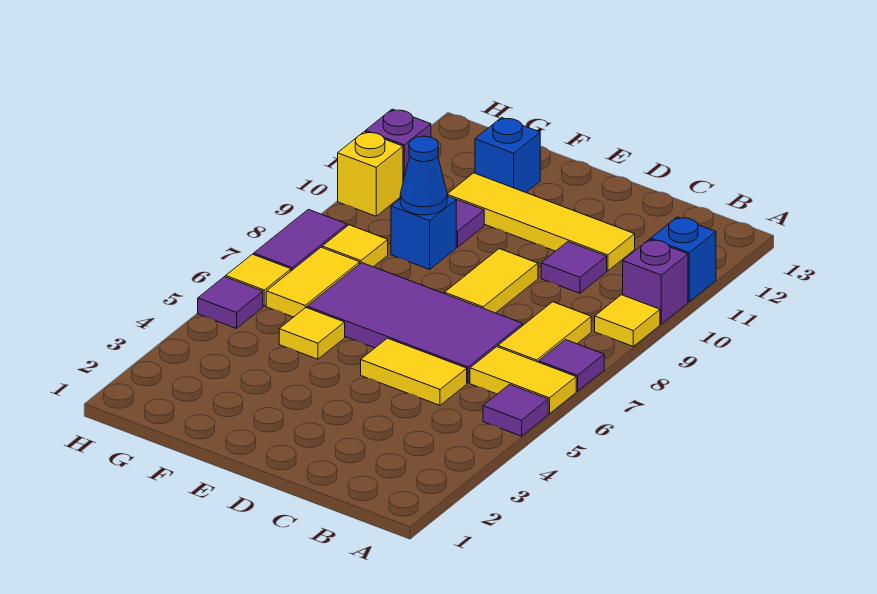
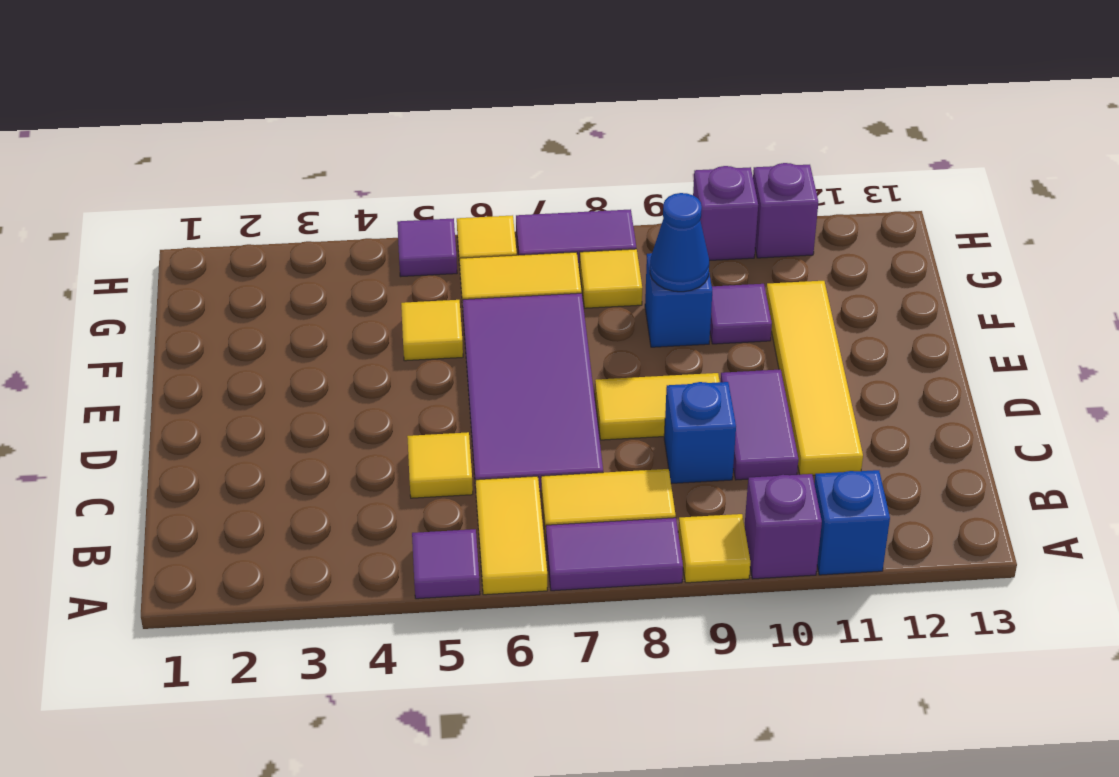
purple 1x1 tile [539,340,604,391] -> purple 1x2 tile [546,518,683,591]
yellow 1x2 tile [361,338,467,405] -> yellow 1x1 tile [407,432,473,498]
purple 1x1 tile [541,242,607,293] -> purple 1x2 tile [721,369,798,480]
blue 1x1 brick [475,118,540,192] -> blue 1x1 brick moved to [664,382,736,483]
yellow 1x1 brick [338,132,403,216] -> purple 1x1 brick [693,166,758,261]

